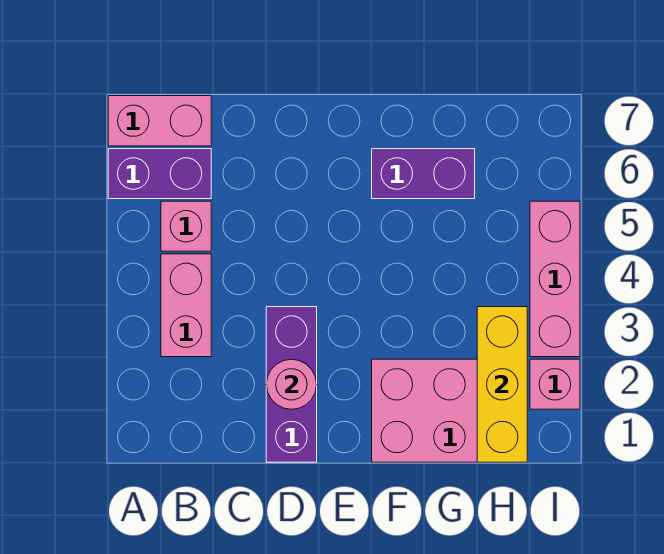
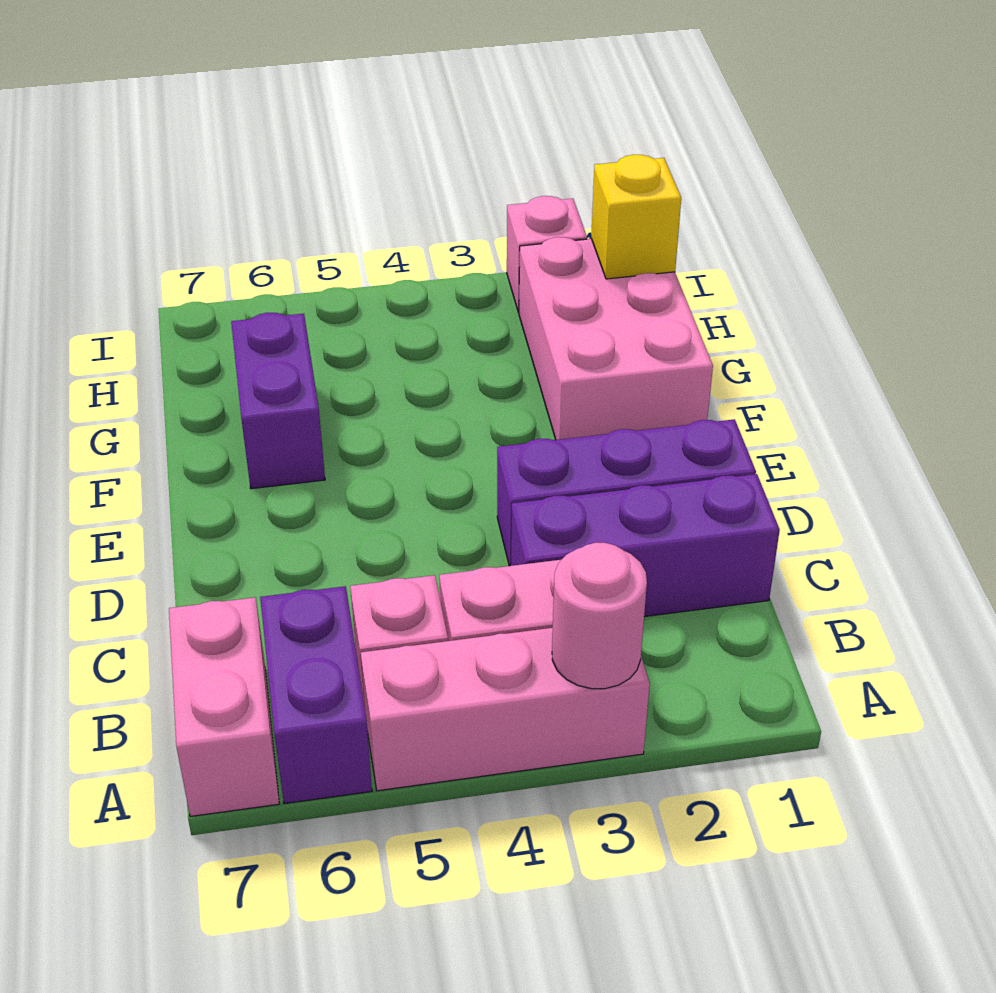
none -> purple 1x3 brick [511,474,780,617]
pink 1x1 round brick [266,359,317,409] -> pink 1x1 round brick moved to [552,543,647,689]
yellow 1x3 brick [477,307,527,462] -> yellow 1x1 brick [591,155,681,279]
pink 1x3 brick [530,201,580,357] -> pink 1x3 brick moved to [361,628,650,791]

